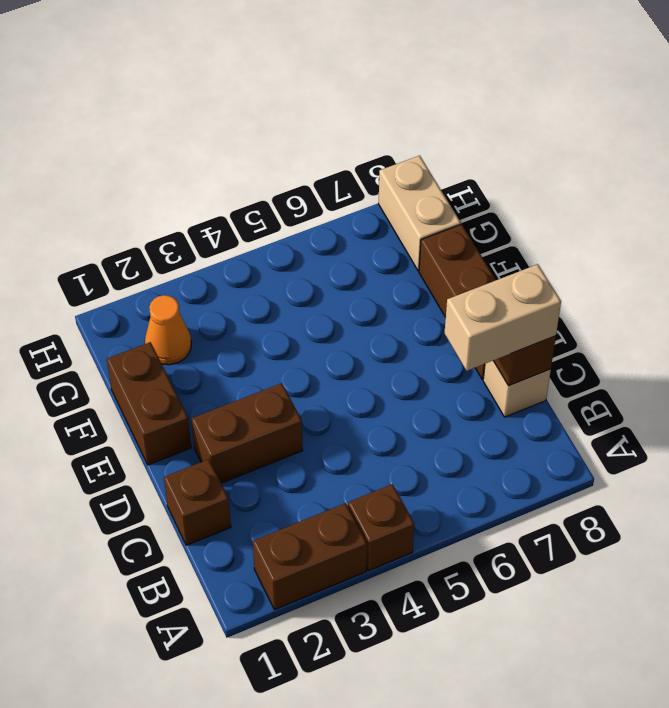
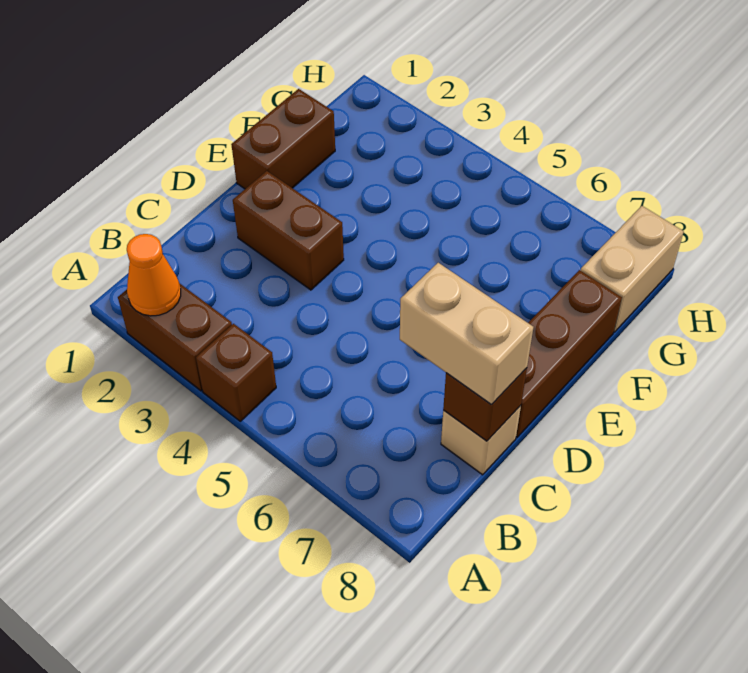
brown 1x1 brick [164,459,231,545] -> none
orange 1x1 cone [145,295,191,365] -> orange 1x1 cone moved to [127,234,181,316]

